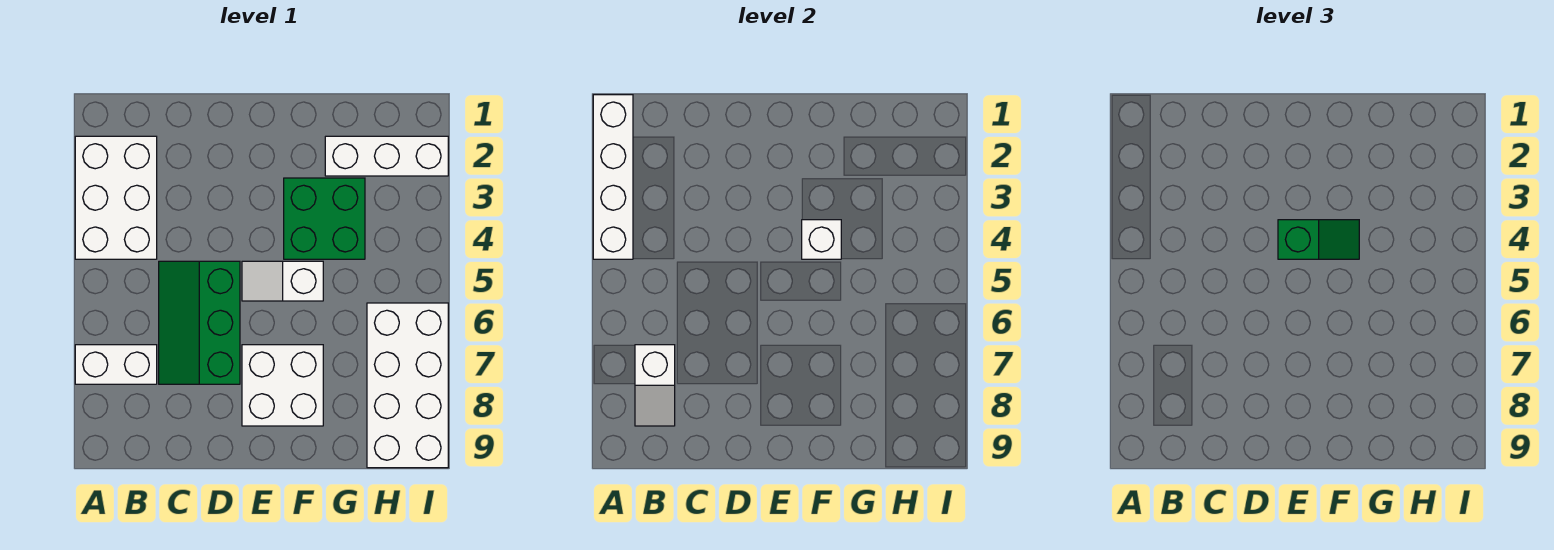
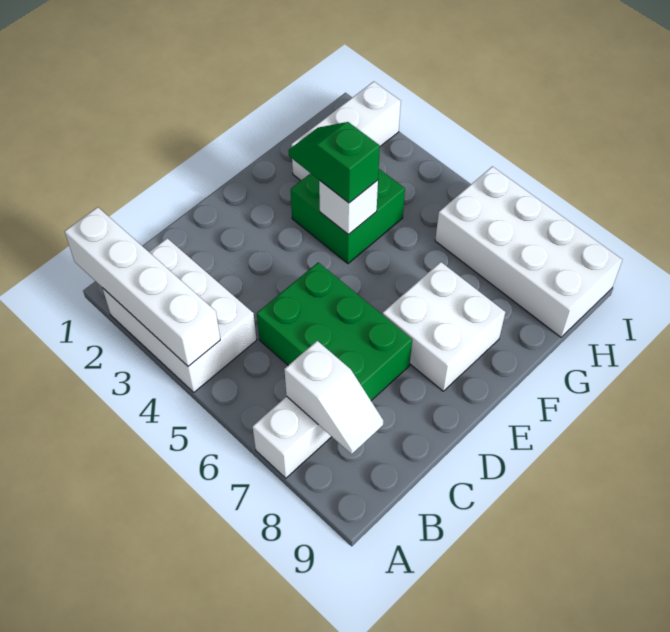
green 2x3 slope [159,261,240,384] -> green 2x3 brick [257,262,412,401]
green 1x2 slope [1278,220,1359,259] -> green 1x2 slope turned to [288,122,380,203]
white 1x2 slope [242,261,323,301] -> none

